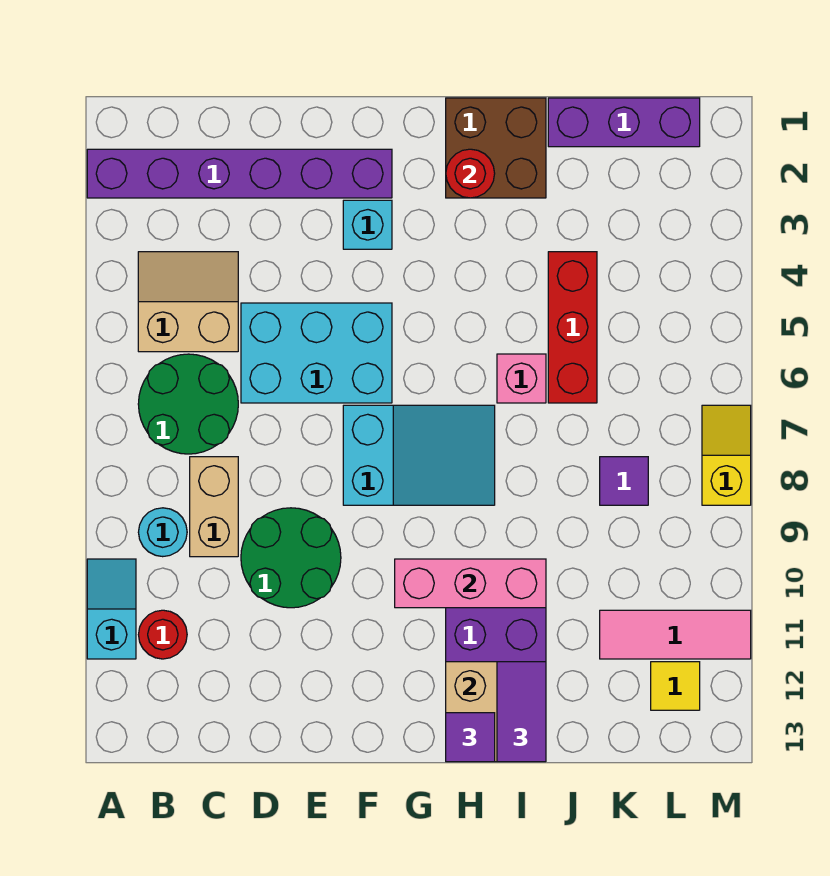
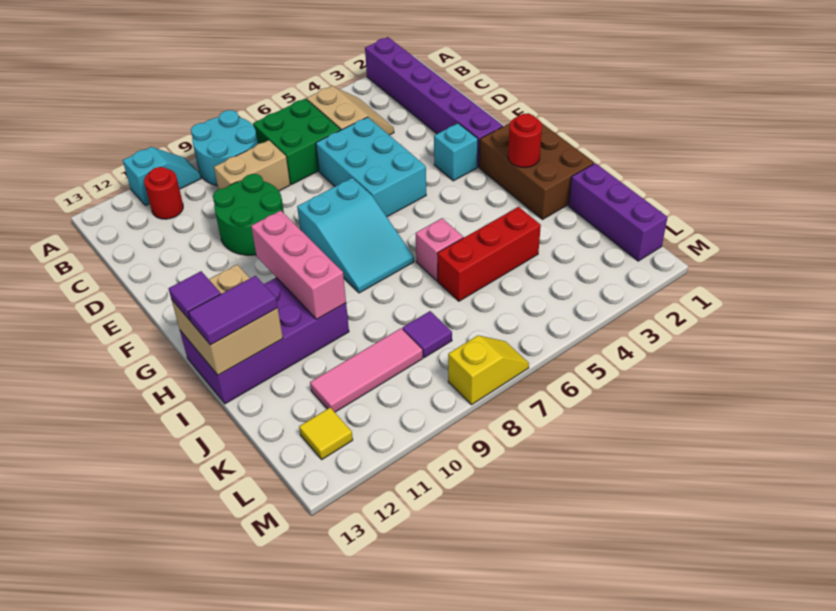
green 2x2 round brick [138,354,238,454] -> green 2x2 brick [253,99,341,185]
cyan 1x1 round brick [138,508,187,557] -> cyan 2x2 round brick [191,110,258,186]
brown 2x2 brick [446,98,546,198] -> brown 2x3 brick [479,113,594,219]
pink 1x3 tile [600,610,751,659] -> pink 1x3 tile turned to [310,328,423,412]

